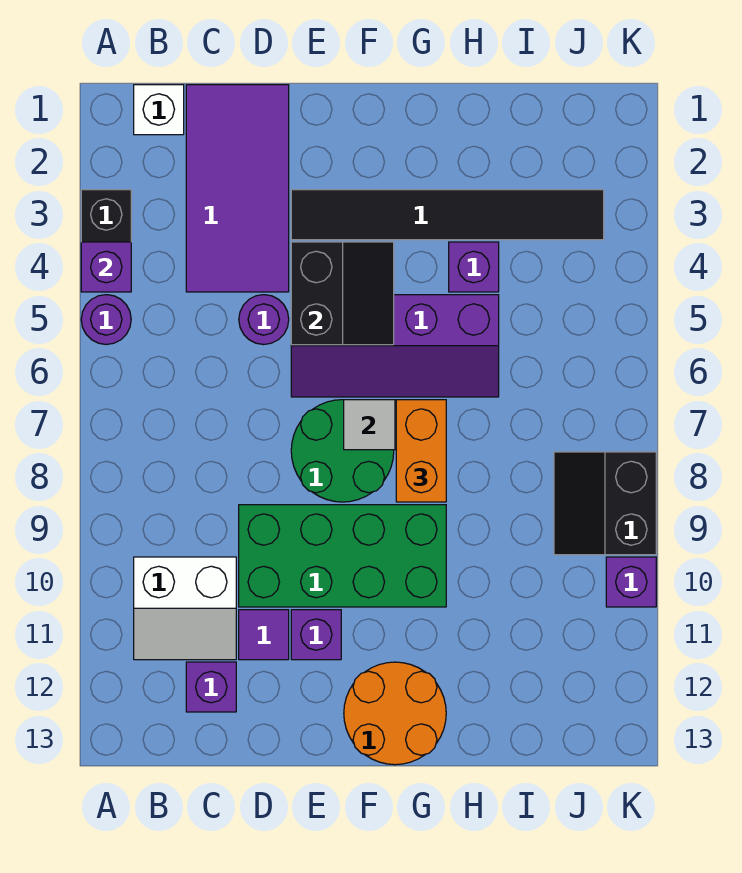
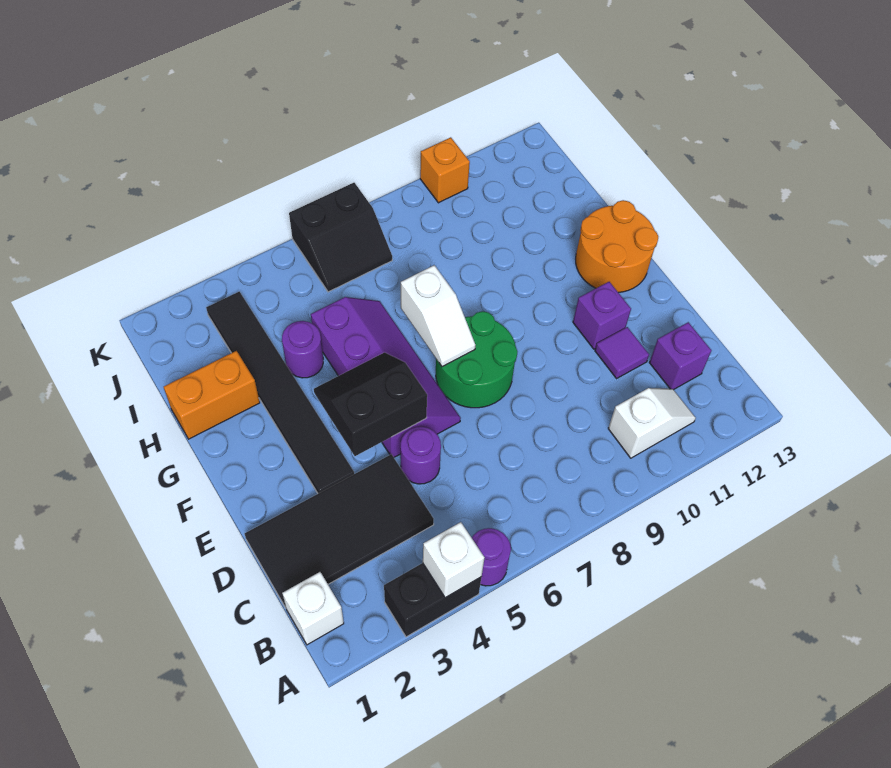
purple 1x1 brick [81,242,131,292] -> white 1x1 brick [423,522,484,598]
white 2x2 slope [134,557,236,660] -> white 1x2 slope [608,388,696,458]
purple 2x4 tile [186,85,289,292] -> black 2x4 tile [245,454,434,608]
green 2x4 brick [239,505,446,607] -> none
orange 1x2 brick [396,400,446,502] -> orange 1x2 brick moved to [164,351,260,439]
purple 1x1 brick [449,242,499,292] -> purple 1x1 round brick [282,321,323,378]
black 2x2 slope [554,452,656,555] -> black 2x2 slope moved to [289,183,392,292]
purple 1x1 brick [606,557,656,607] -> orange 1x1 brick [420,137,470,203]

